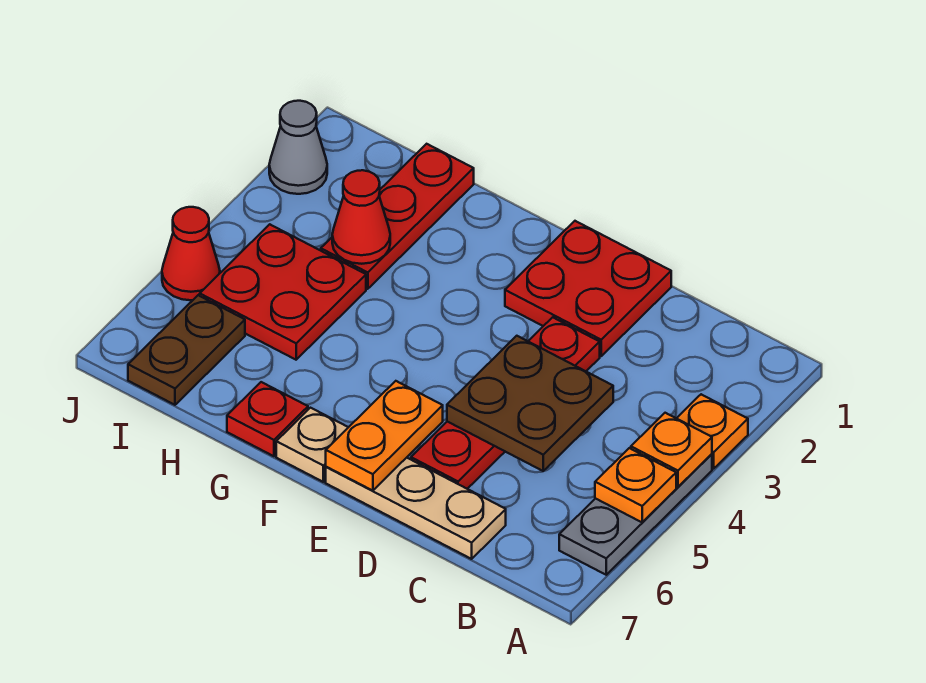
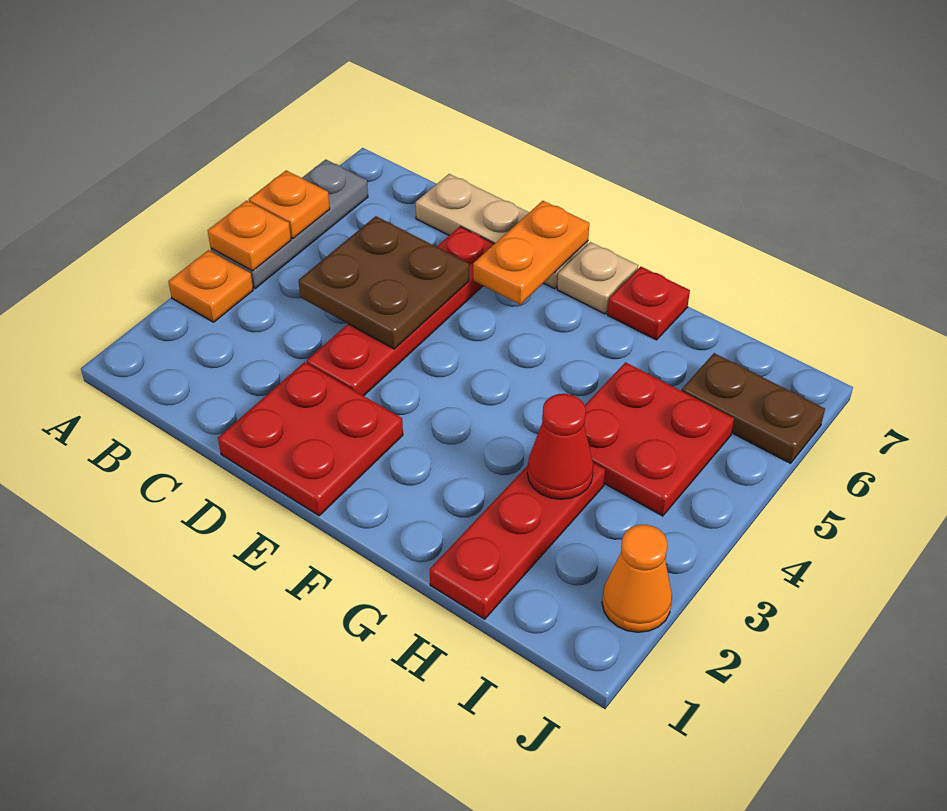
brown 1x2 plate [128,295,245,405] -> brown 1x2 plate turned to [682,353,825,463]
grey 1x1 cone [269,101,327,194] -> orange 1x1 cone [602,525,672,632]
red 1x1 cone [162,207,220,300] -> none

